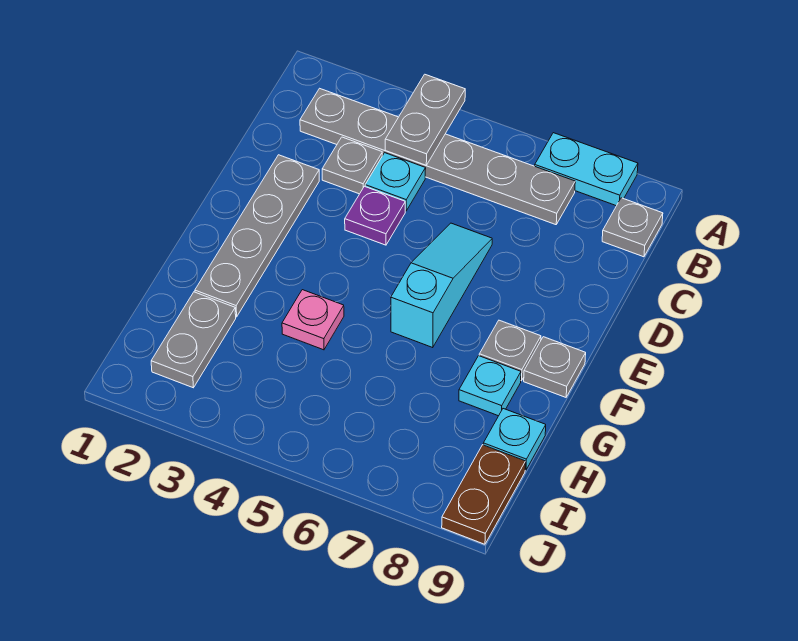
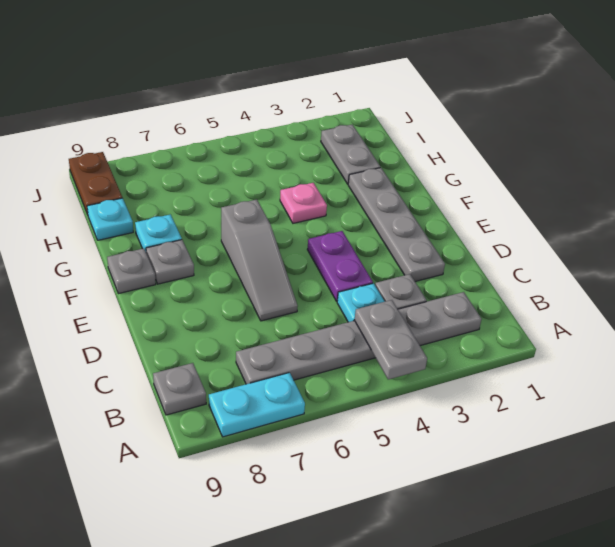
purple 1x1 plate [345,186,405,245] -> purple 1x2 plate [307,231,373,301]
cyan 1x3 slope [391,223,492,348] -> grey 1x3 slope [221,200,298,321]

